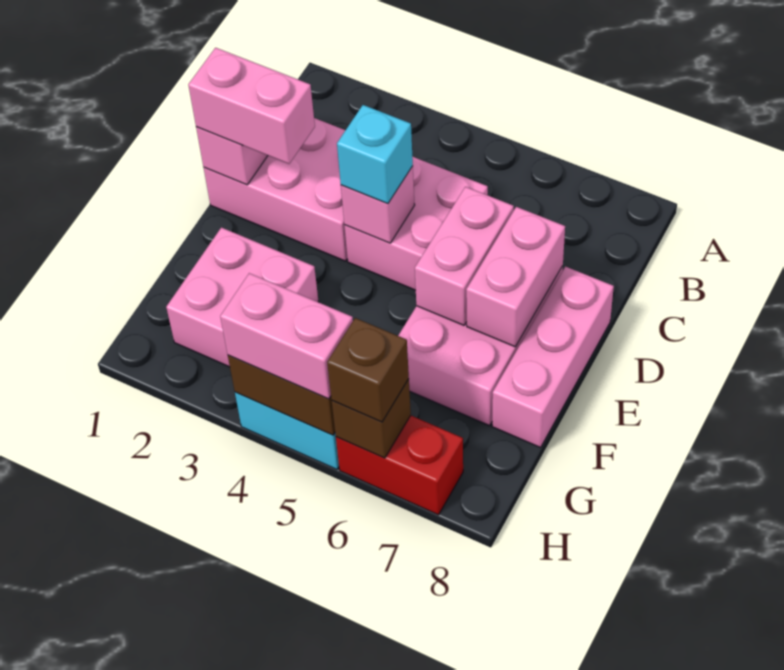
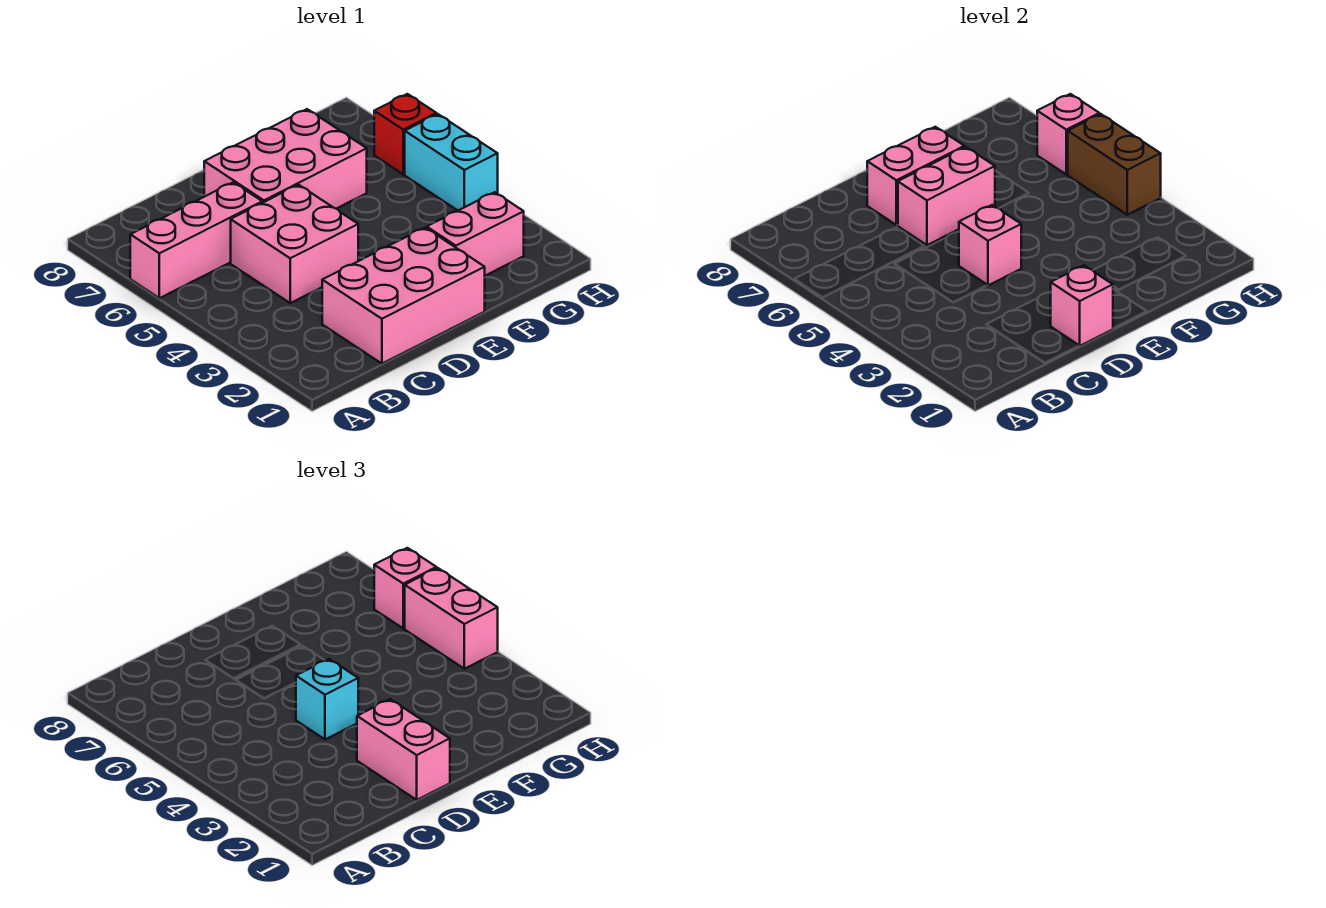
pink 2x3 brick [204,118,347,261] -> pink 2x3 brick turned to [322,228,485,364]
pink 1x3 brick [492,266,614,447] -> pink 1x3 brick moved to [130,182,262,298]
pink 2x2 brick [166,227,319,367] -> pink 1x2 brick [427,192,524,276]
red 1x2 brick [336,416,463,515] -> red 1x1 brick [374,94,436,174]
brown 1x1 brick [332,379,411,458] -> pink 1x1 brick [1037,94,1099,174]
brown 1x1 brick [327,318,409,422] -> pink 1x1 brick [374,548,436,628]

